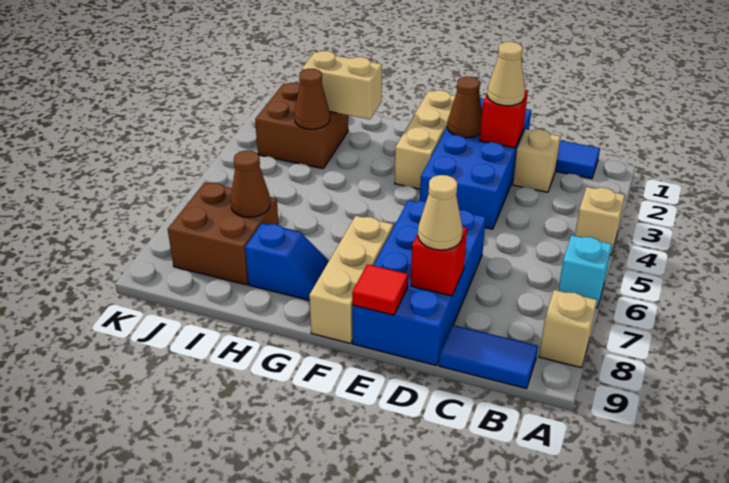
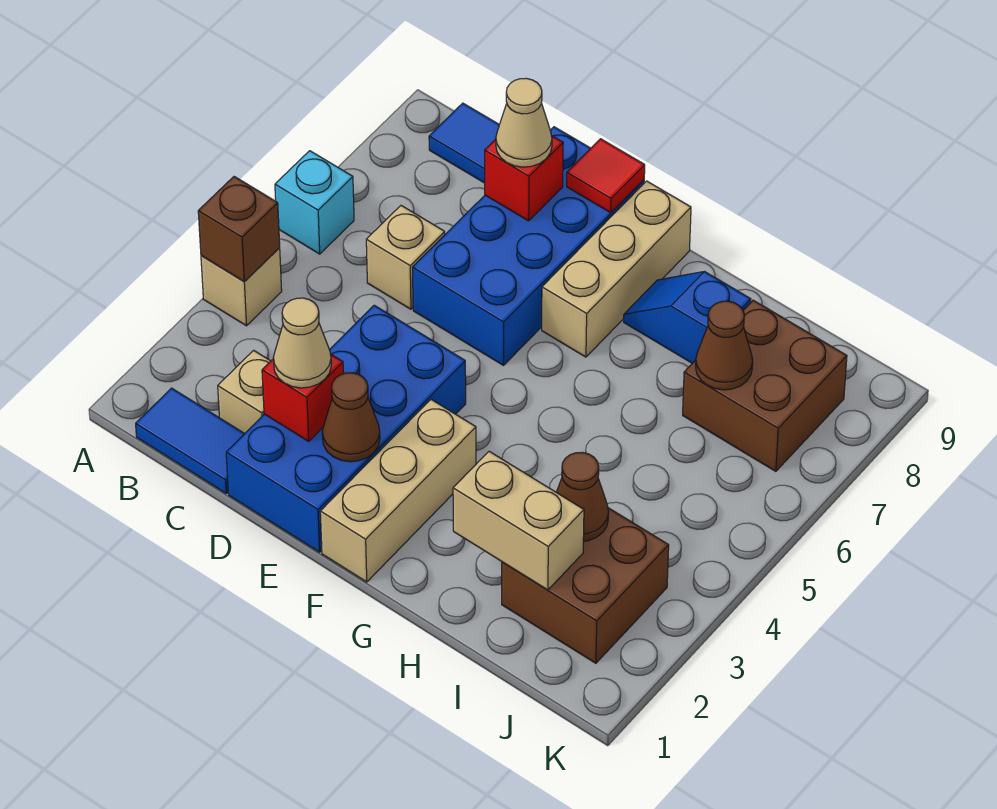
none -> brown 1x1 brick [198,177,280,282]
tan 1x1 brick [539,290,597,368] -> tan 1x1 brick moved to [366,206,445,309]

